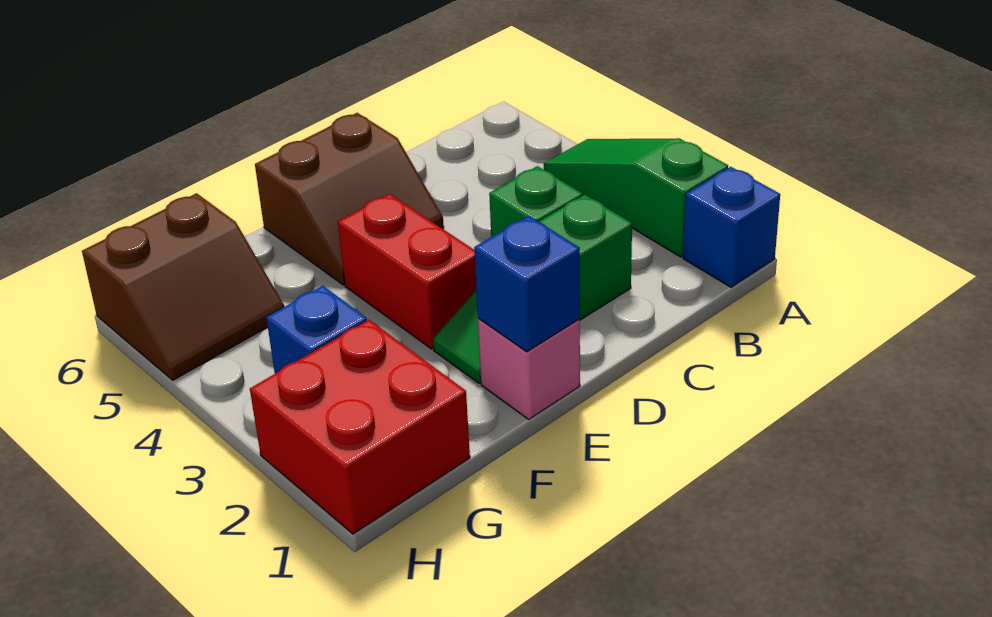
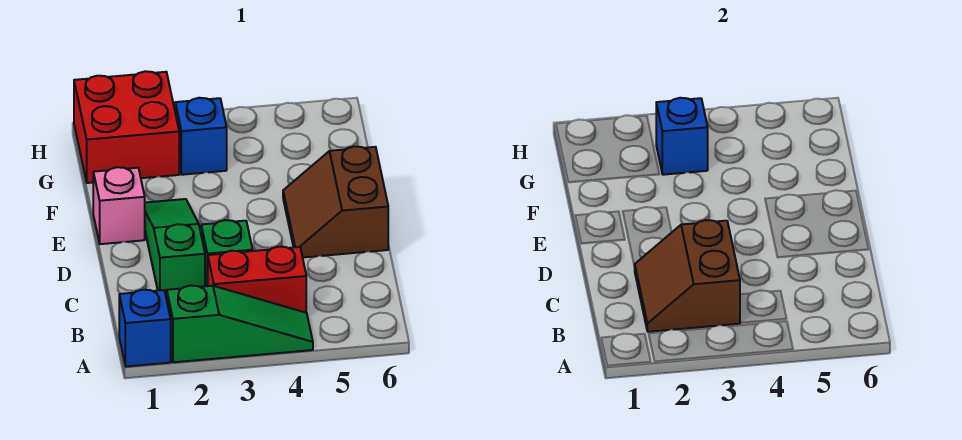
blue 1x1 brick [474,216,580,352] -> blue 1x1 brick moved to [656,98,708,175]
red 1x2 brick [338,194,476,349] -> red 1x2 brick moved to [208,247,306,313]
brown 2x2 slope [82,193,284,380] -> brown 2x2 slope moved to [634,220,740,332]

